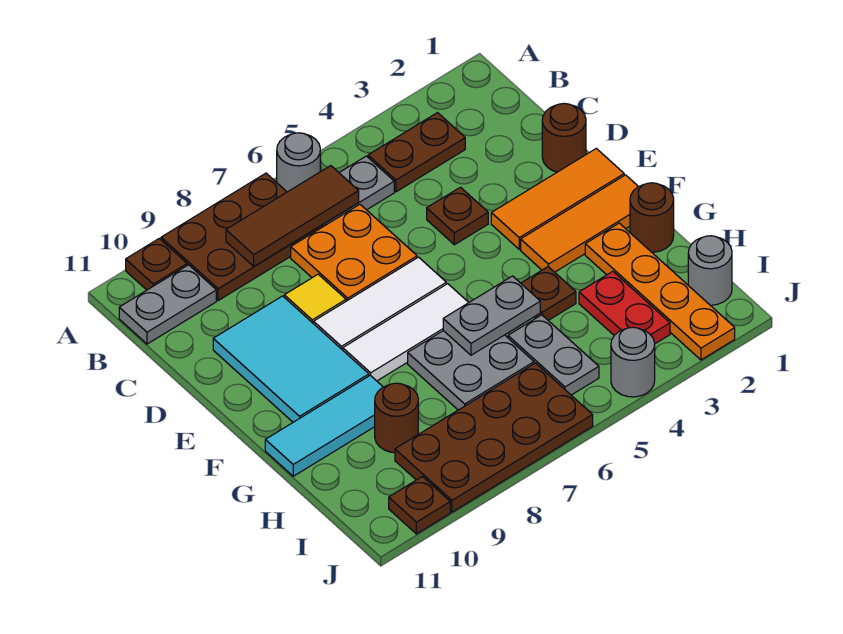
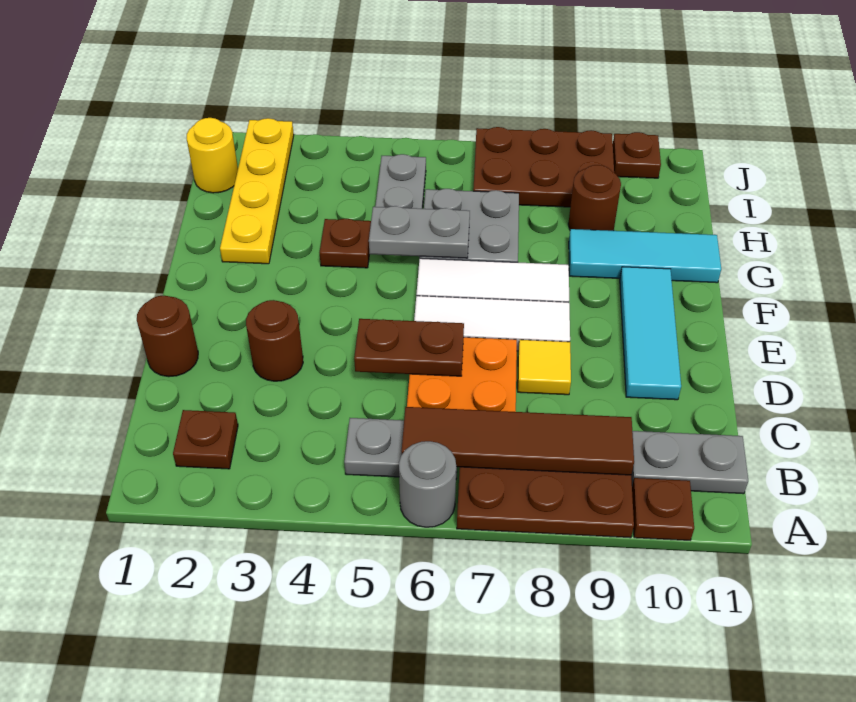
brown 1x2 plate [368,113,465,192] -> brown 1x2 plate moved to [354,319,464,376]
brown 1x3 tile [226,166,359,266] -> brown 1x4 tile [402,407,634,475]
brown 1x1 plate [427,187,488,245] -> brown 1x1 plate moved to [173,410,238,469]
cyan 2x3 tile [213,296,369,422] -> cyan 1x3 tile [620,267,681,400]
orange 1x3 tile [491,148,624,249] -> none
orange 1x3 tile [521,175,638,272] -> none
brown 1x1 round brick [630,183,674,252] -> brown 1x1 round brick moved to [246,300,303,381]
orange 1x4 plate [585,223,735,360] -> yellow 1x4 plate [220,118,294,264]
red 1x2 plate [579,271,670,344] -> none
grey 1x1 round brick [688,236,732,305] -> yellow 1x1 round brick [187,118,238,193]
brown 2x4 plate [395,363,593,512] -> brown 2x3 plate [473,127,614,207]
grey 1x1 round brick [611,327,655,397] -> none

